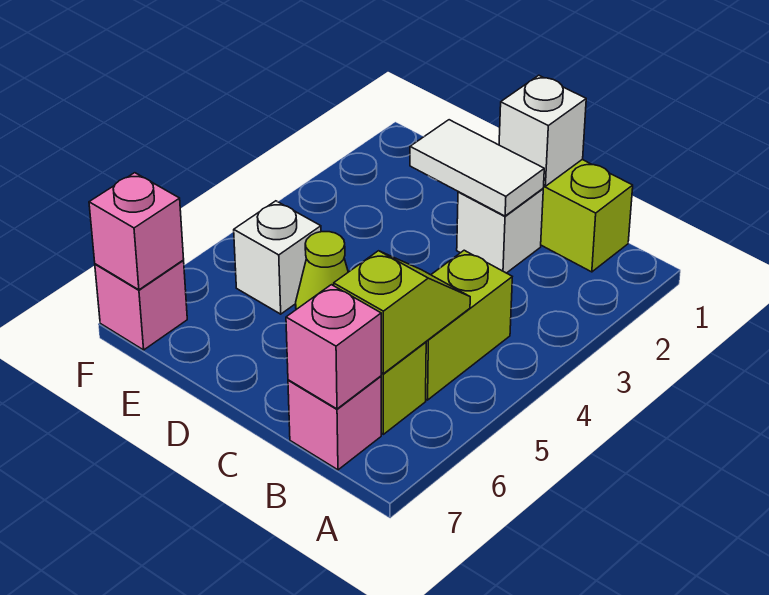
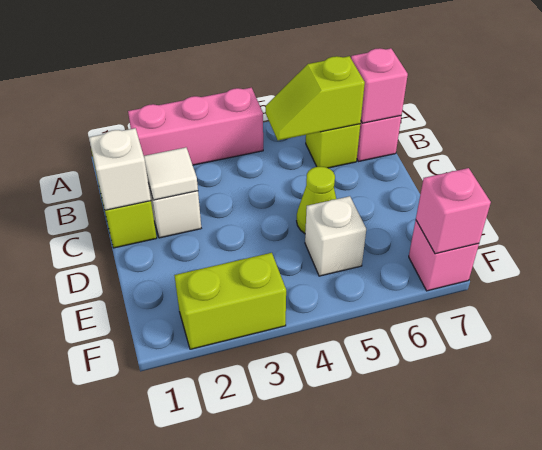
none -> pink 1x3 brick [128,88,263,165]
lime 1x2 brick [426,250,512,400] -> lime 1x2 brick moved to [174,253,286,349]
white 1x2 tile [410,120,544,216] -> white 1x1 tile [144,147,198,200]

